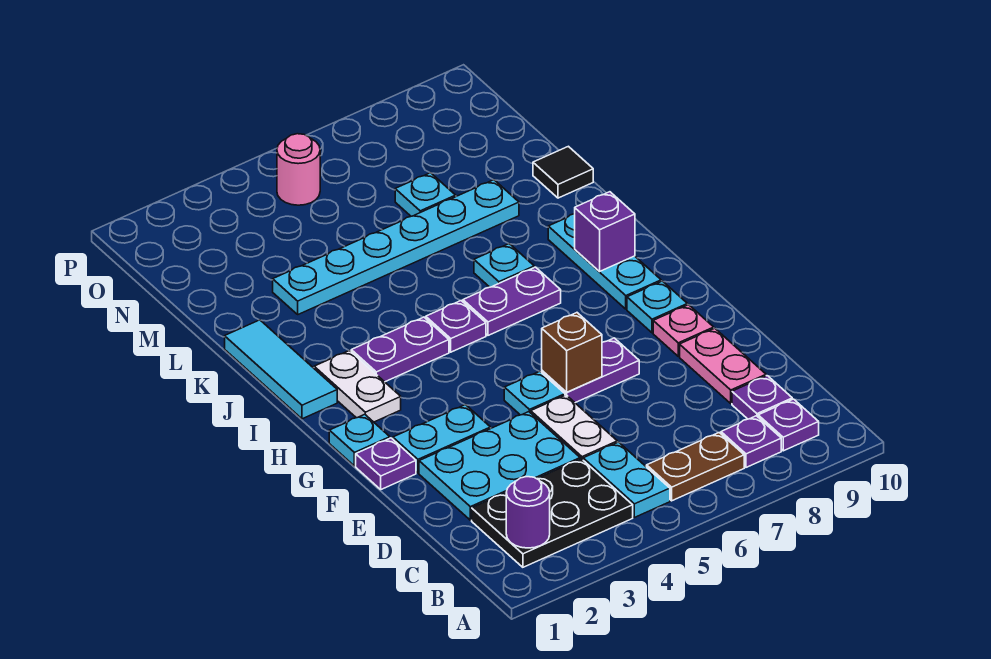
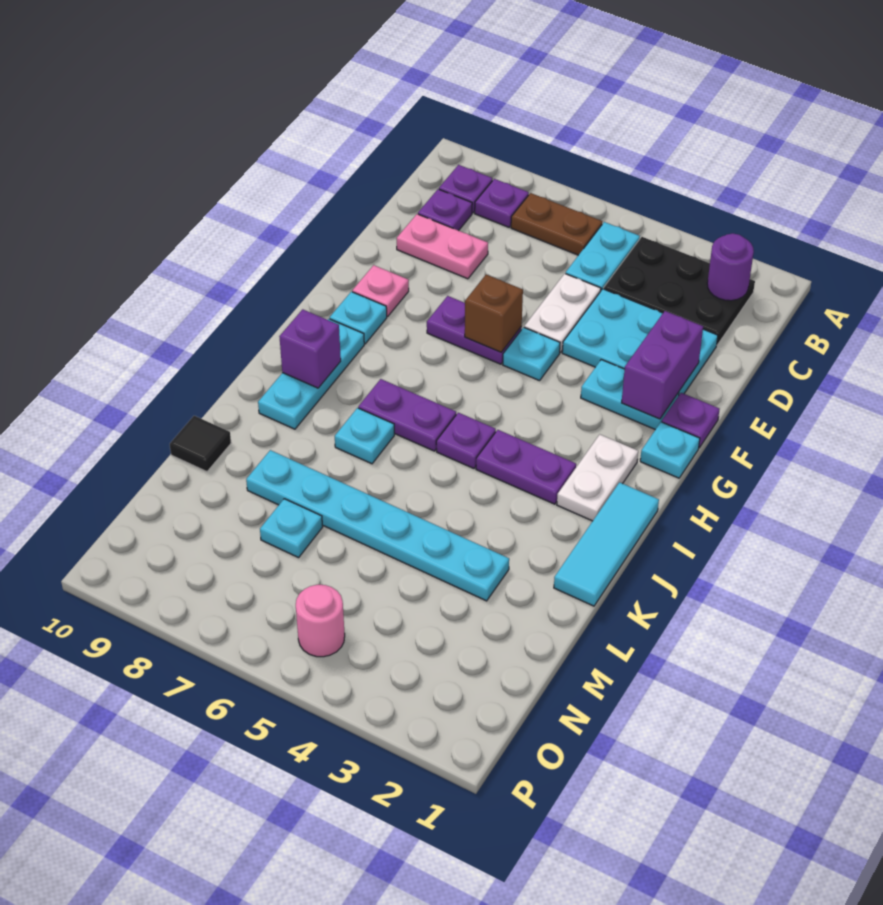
pink 1x2 plate [680,328,766,403] -> pink 1x2 plate turned to [397,214,488,279]
none -> purple 1x2 brick [622,311,703,419]

